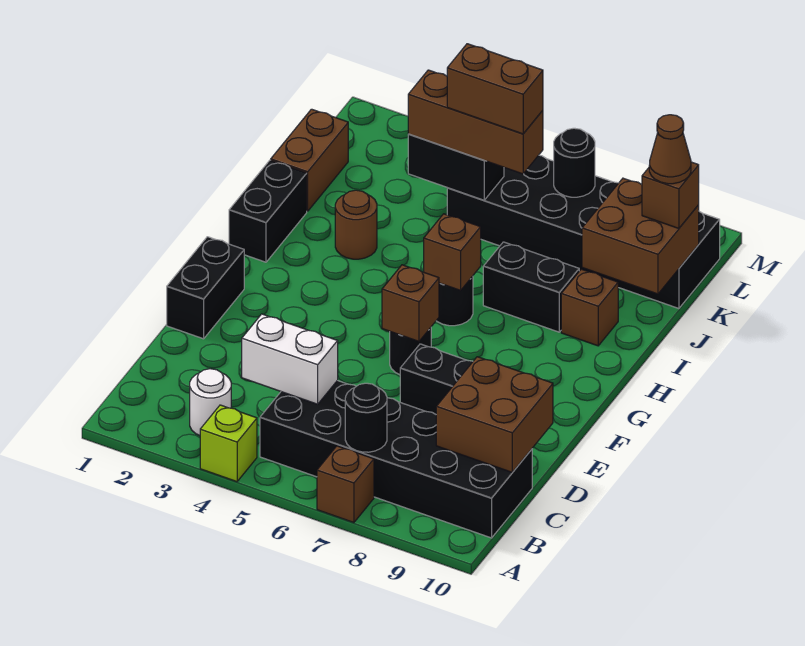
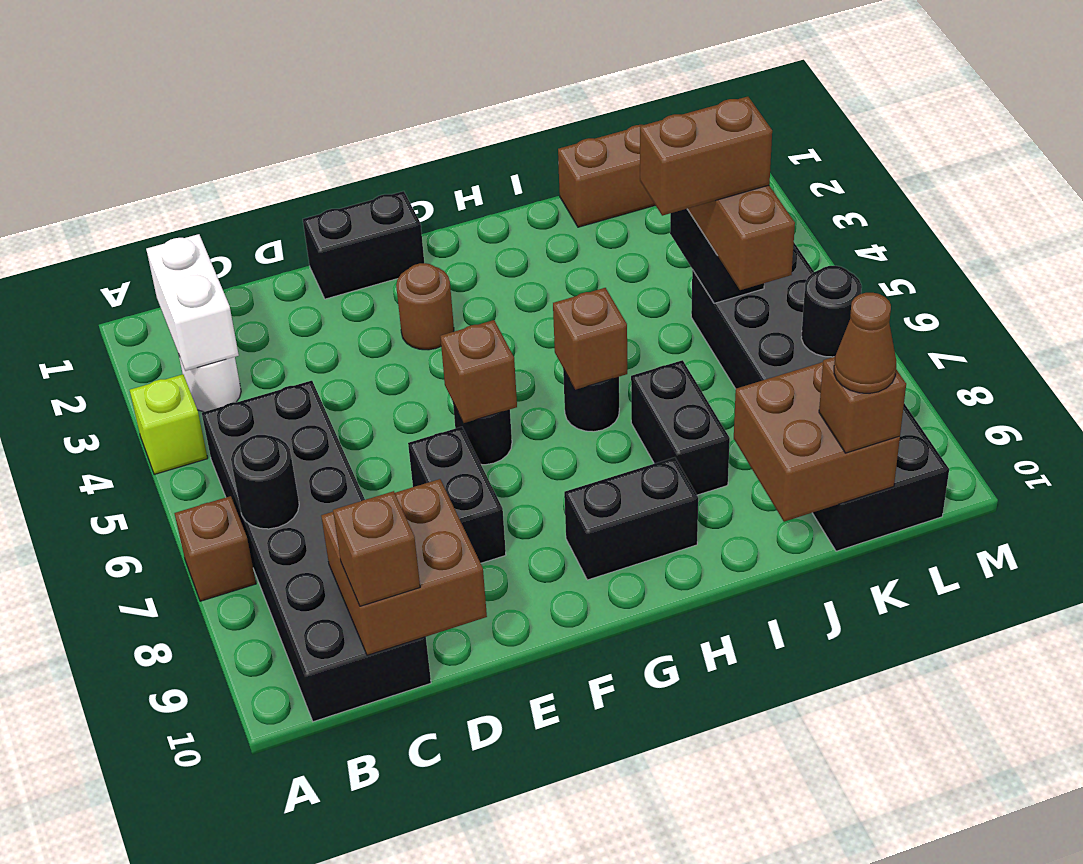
white 1x2 brick [242,314,338,404] -> white 1x2 brick moved to [146,234,239,371]
black 1x2 brick [229,160,307,262] -> black 1x2 brick moved to [564,457,698,580]
brown 1x1 round brick [335,190,377,259] -> brown 1x1 round brick moved to [396,263,454,350]
brown 1x1 brick [561,269,618,346] -> brown 1x1 brick moved to [333,491,420,606]
brown 1x2 brick [447,44,543,134] -> brown 1x2 brick turned to [640,97,772,216]

